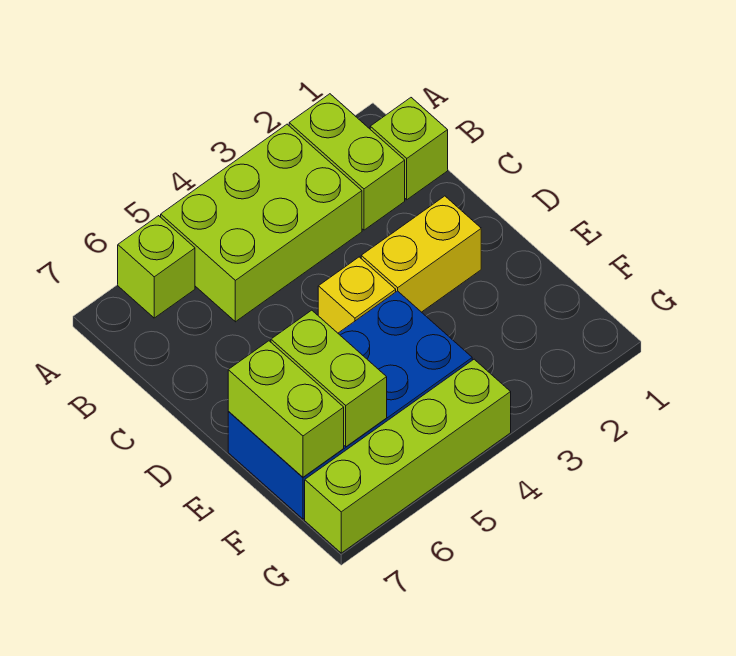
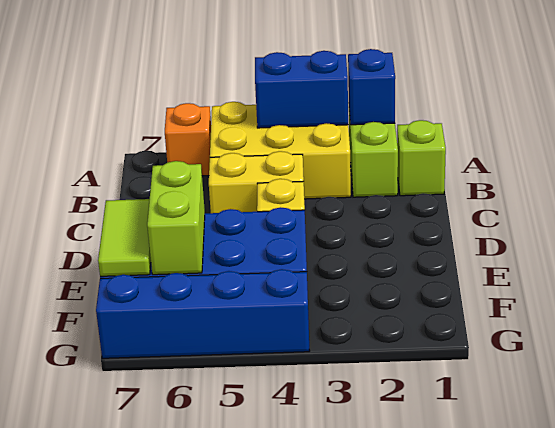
none -> blue 1x1 brick [348,49,395,125]
lime 2x3 brick [161,124,362,322] -> yellow 2x3 brick [210,102,351,199]
none -> blue 1x2 brick [255,51,348,128]
lime 1x1 brick [118,216,195,318] -> orange 1x1 brick [165,103,211,176]
yellow 1x2 brick [361,196,481,312] -> yellow 1x2 brick moved to [209,151,304,213]
lime 1x2 brick [228,341,344,477] -> lime 1x2 tile [98,199,151,276]
lime 1x4 brick [305,359,511,553] -> blue 1x4 brick [96,269,310,358]

